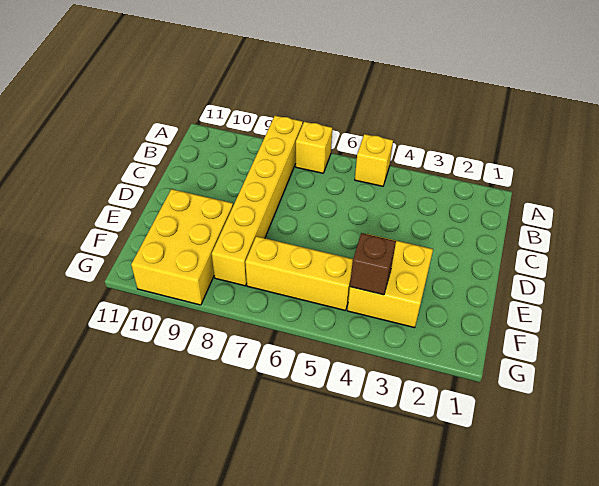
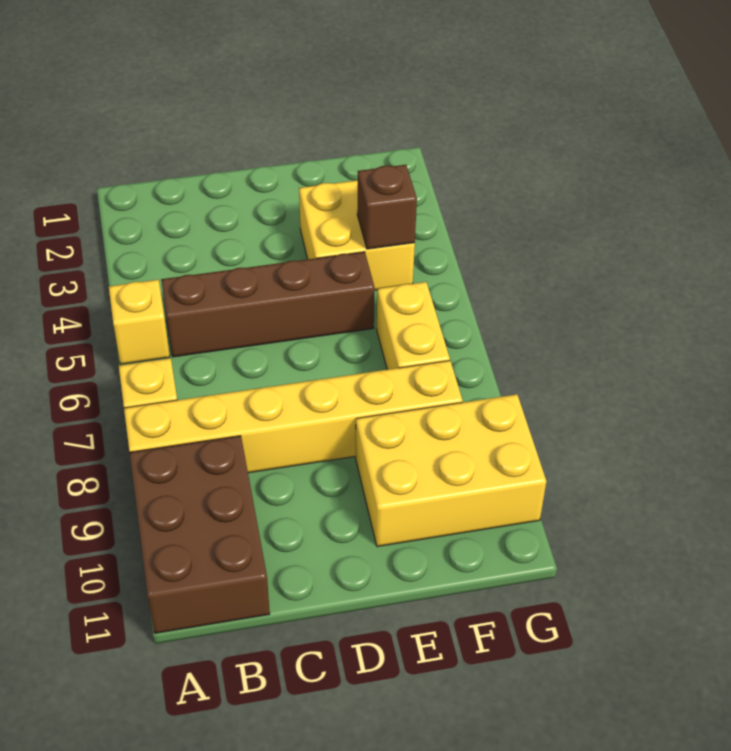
none -> brown 2x3 brick [130,436,270,633]
none -> brown 1x4 brick [161,252,375,357]
yellow 1x3 brick [245,236,353,310] -> yellow 1x2 brick [377,282,450,370]

